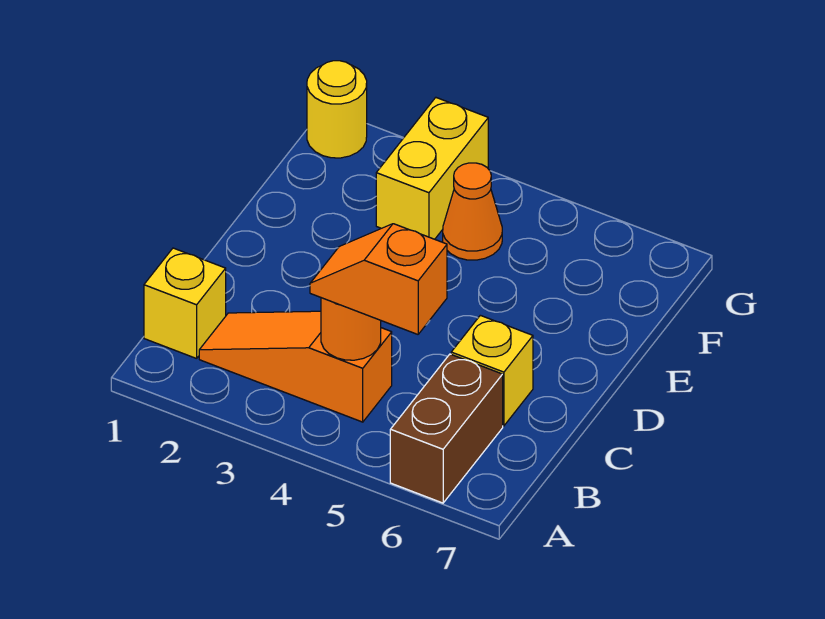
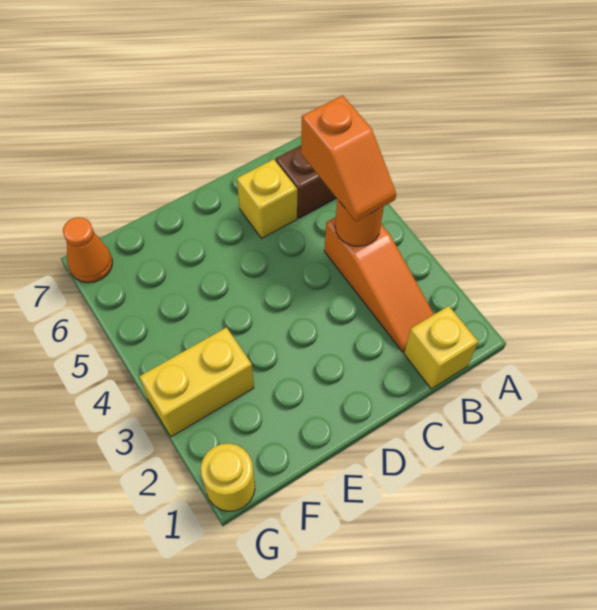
orange 1x1 cone [443,163,502,260] -> orange 1x1 cone moved to [63,217,112,283]

